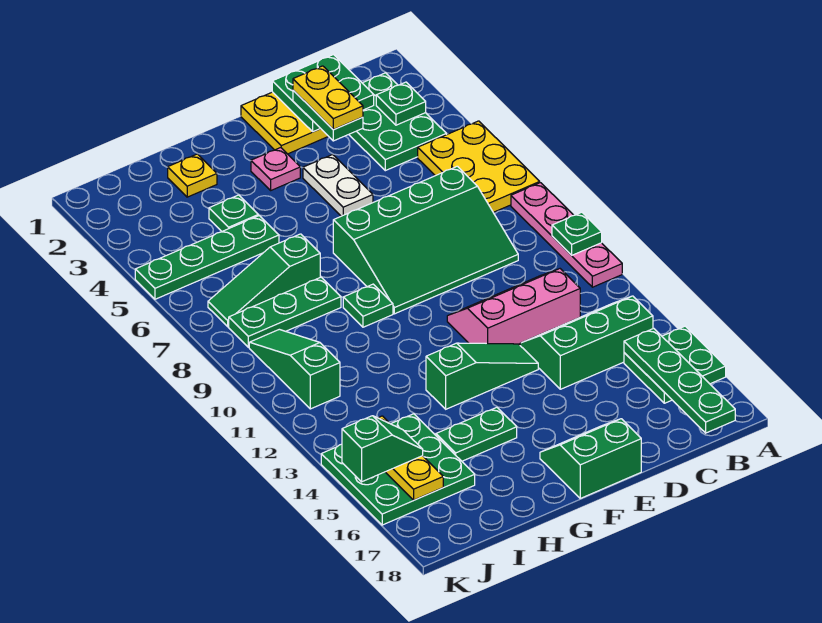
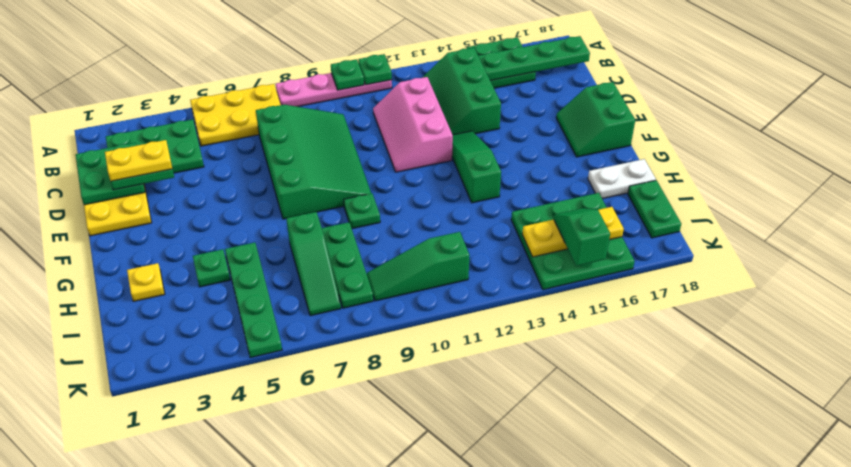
green 1x1 plate [376,82,426,125] -> green 1x1 plate moved to [358,54,392,85]
white 1x2 plate [303,155,373,216] -> white 1x2 plate moved to [588,159,656,199]
pink 1x1 plate [251,148,300,190] -> none
green 1x2 plate [436,407,517,461] -> green 1x2 plate moved to [628,180,681,238]

